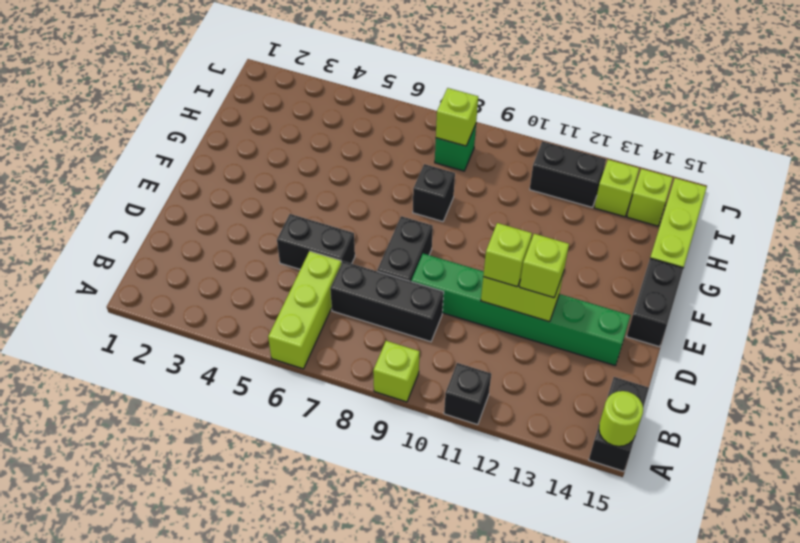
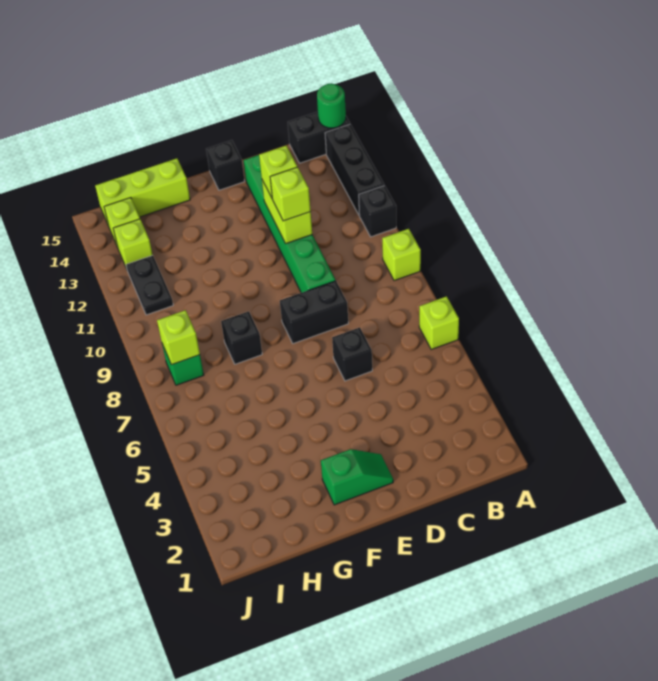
lime 1x3 brick [268,251,341,369] -> lime 1x1 brick [419,296,459,349]
lime 1x1 round brick [599,391,643,446] -> green 1x1 round brick [317,83,346,128]
black 1x3 brick [330,261,444,342] -> black 1x3 brick moved to [325,124,384,216]
black 1x2 brick [277,214,355,269] -> black 1x1 brick [332,327,372,381]
none -> green 1x2 slope [321,449,393,505]
black 1x2 brick [626,258,683,347] -> black 1x1 brick [206,140,245,190]
black 1x2 brick [530,141,606,207] -> black 1x2 plate [126,255,173,315]

